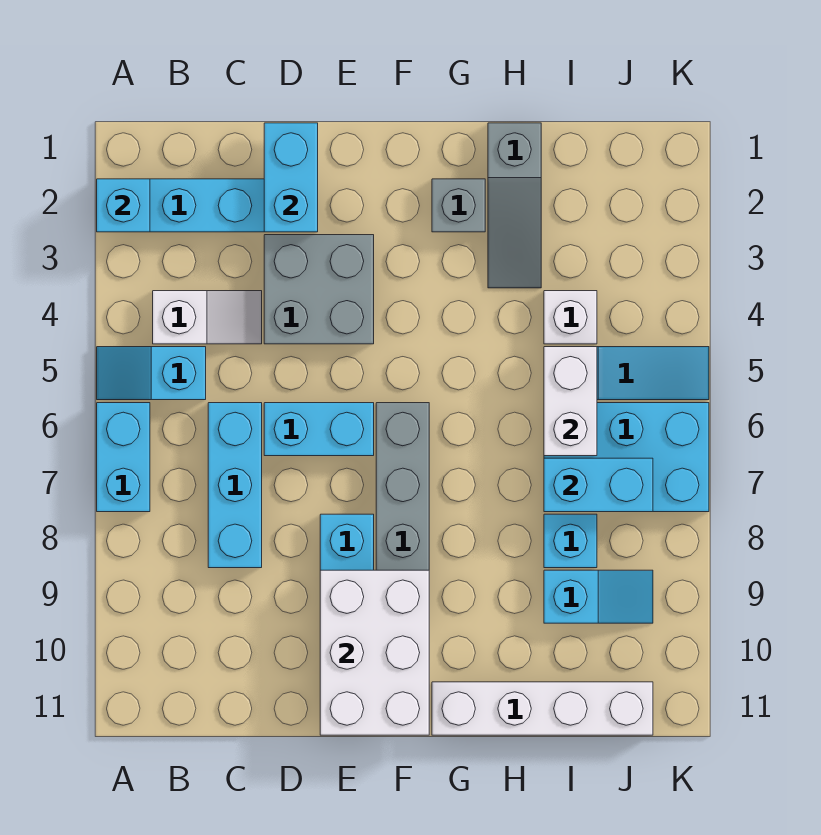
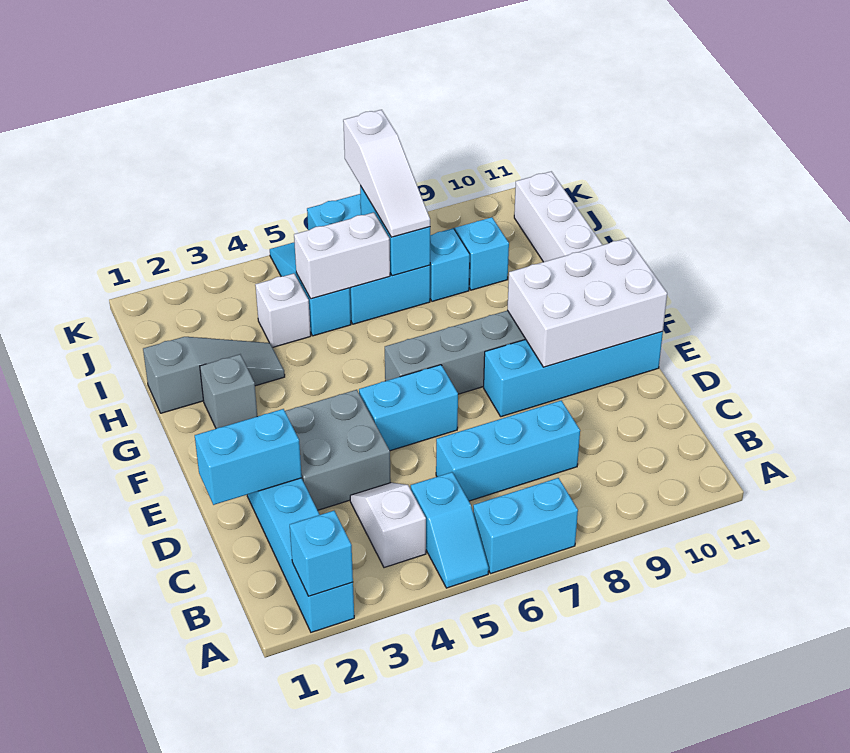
cyan 1x2 brick [264,403,374,456] -> cyan 1x2 brick turned to [359,365,458,451]
none -> white 1x3 slope [343,110,430,237]

